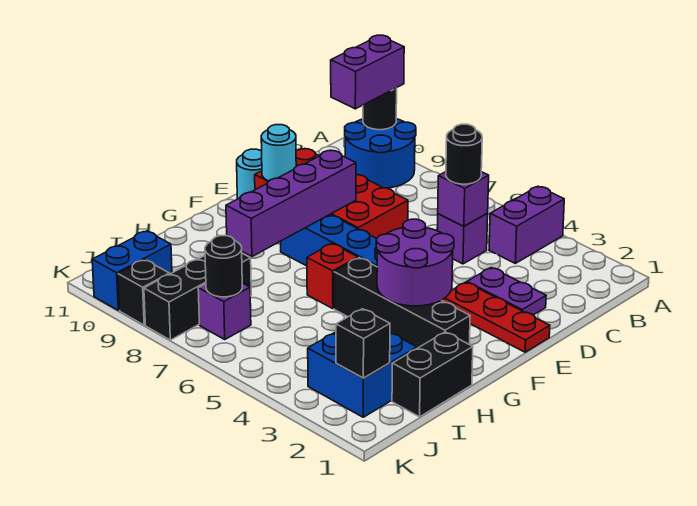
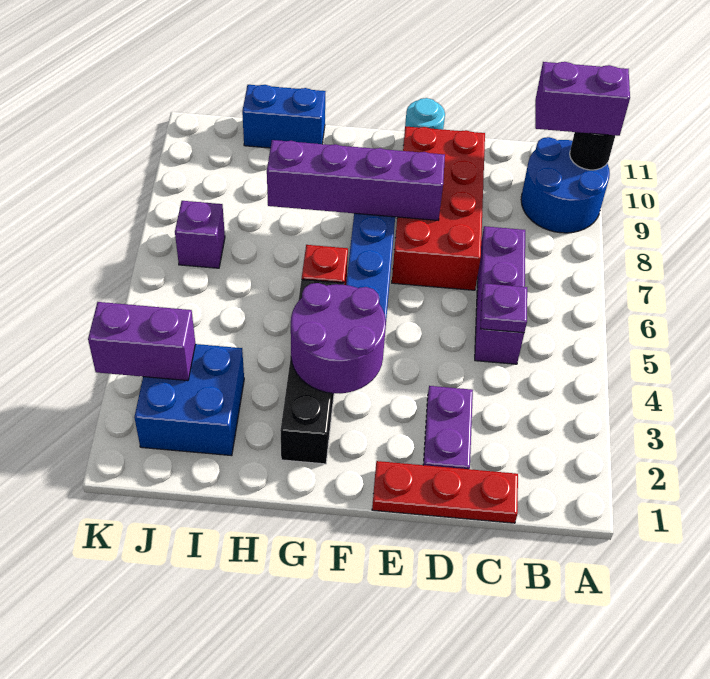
purple 1x2 brick [489,186,564,263] -> purple 1x2 brick moved to [88,302,195,381]
purple 1x1 brick [437,214,488,264] -> purple 1x3 brick [475,226,525,364]
purple 1x1 brick [438,172,489,226] -> purple 1x1 plate [481,284,527,333]
black 1x1 round brick [446,124,482,184] -> none
red 1x3 plate [442,282,550,352] -> red 1x3 plate turned to [372,461,518,523]
cyan 1x1 round brick [261,125,296,181] -> none
black 1x2 brick [392,332,473,417] -> none
black 1x3 brick [144,253,251,340] -> none
black 1x1 brick [336,309,390,378] -> none
black 1x1 round brick [205,236,242,297] -> none
blue 1x2 brick [92,231,172,310] -> blue 1x2 brick moved to [242,85,326,148]
black 1x1 brick [118,260,169,325] -> none

